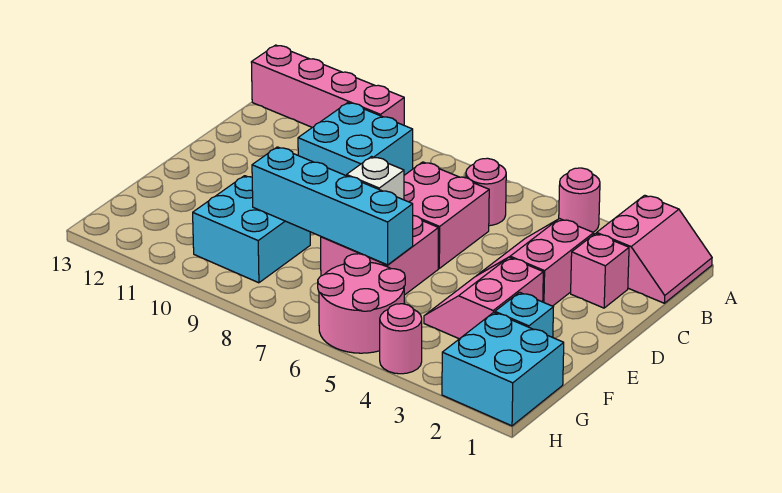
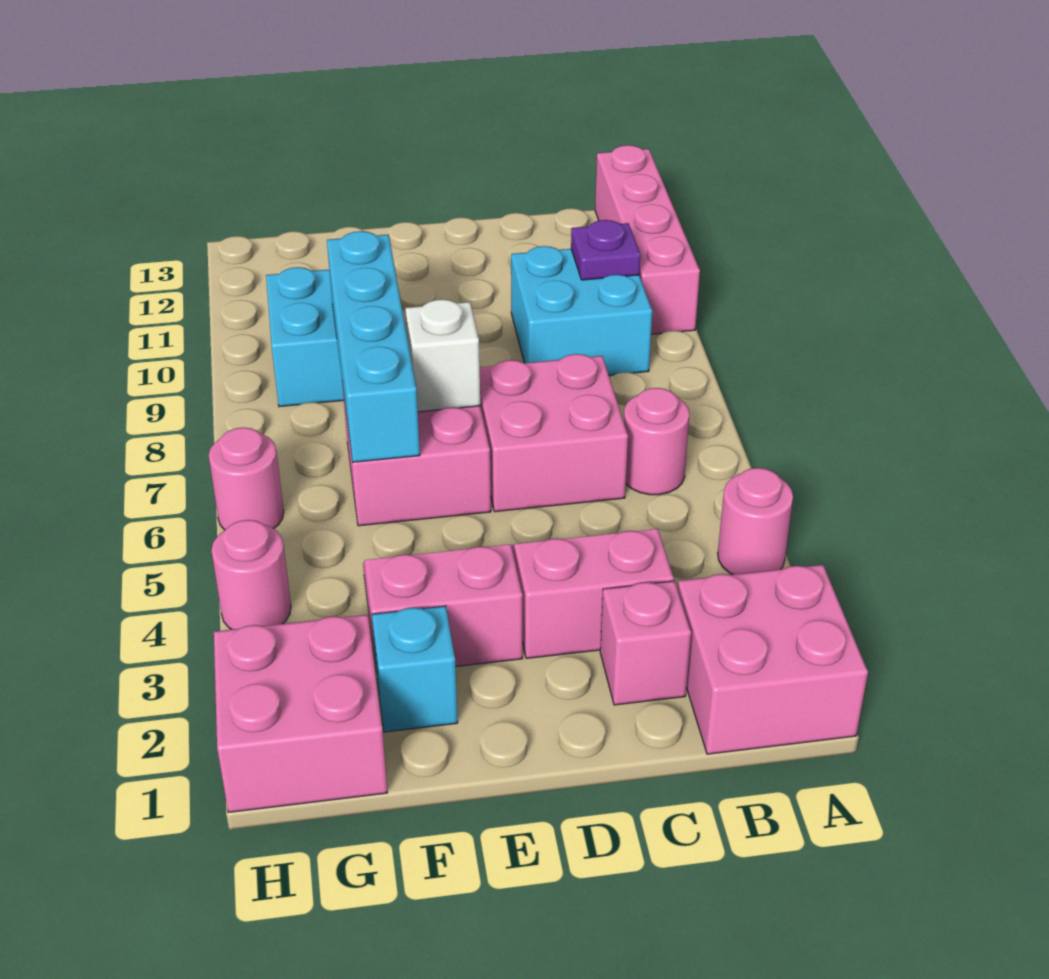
pink 2x2 slope [597,195,712,303] -> pink 2x2 brick [678,565,868,754]
none -> purple 1x1 plate [571,220,641,280]
cyan 2x2 brick [442,312,564,426] -> pink 2x2 brick [214,615,387,812]
pink 2x2 round brick [318,254,405,353] -> pink 1x1 round brick [209,428,284,530]

